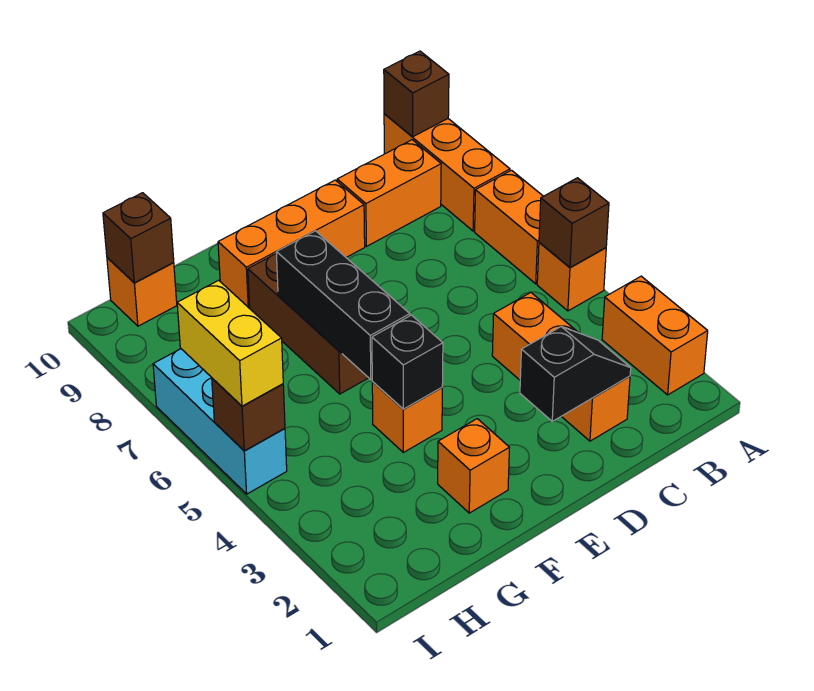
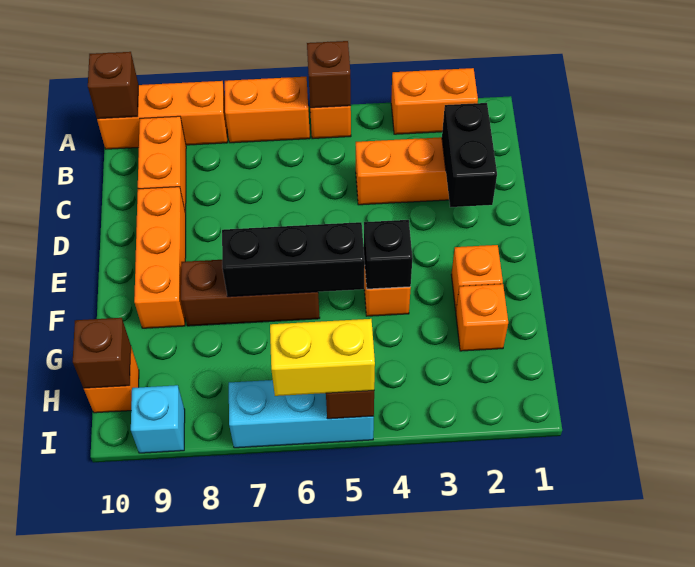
black 1x2 slope [520,327,631,421] -> black 1x2 brick [442,103,497,207]
none -> orange 1x1 brick [456,284,508,351]
none -> cyan 1x1 brick [131,385,185,453]

